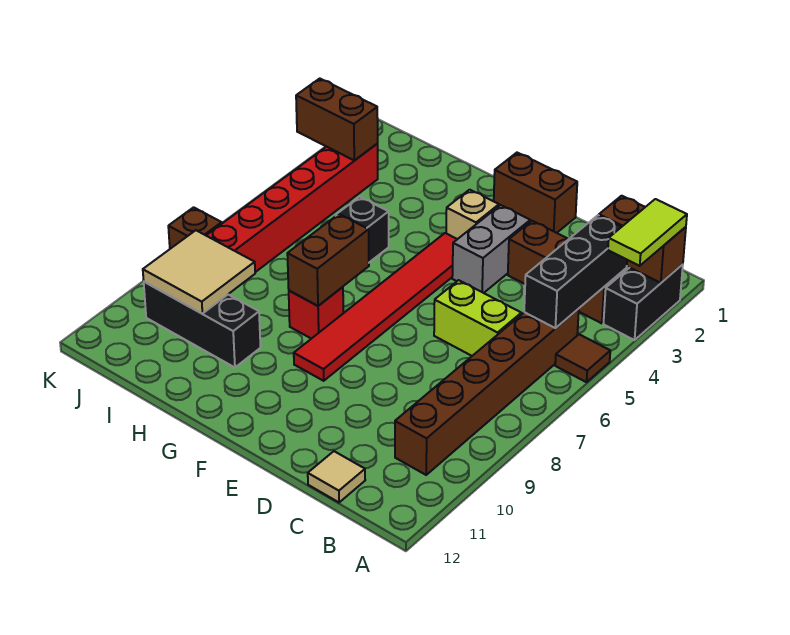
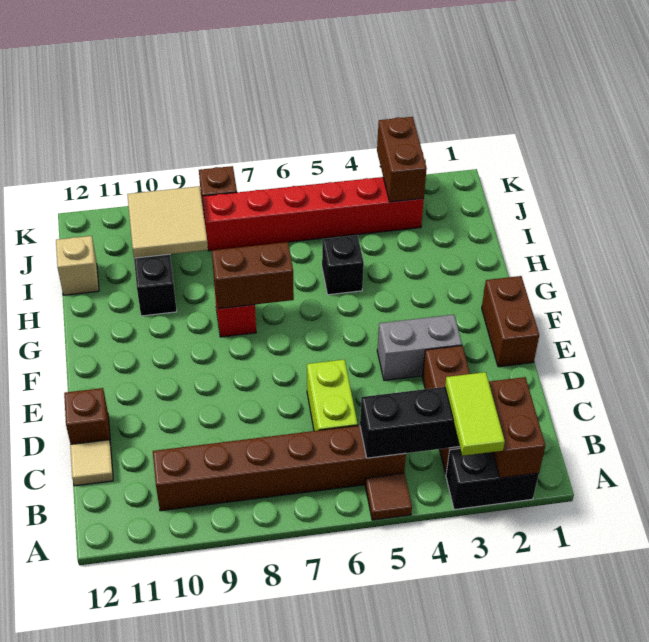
lime 1x2 tile [608,199,687,266] -> lime 1x2 tile turned to [445,372,505,456]
none -> brown 1x1 brick [64,388,111,446]
tan 1x1 brick [446,190,499,239] -> tan 1x1 brick moved to [56,236,99,295]
red 1x6 tile [294,233,457,381] -> none

